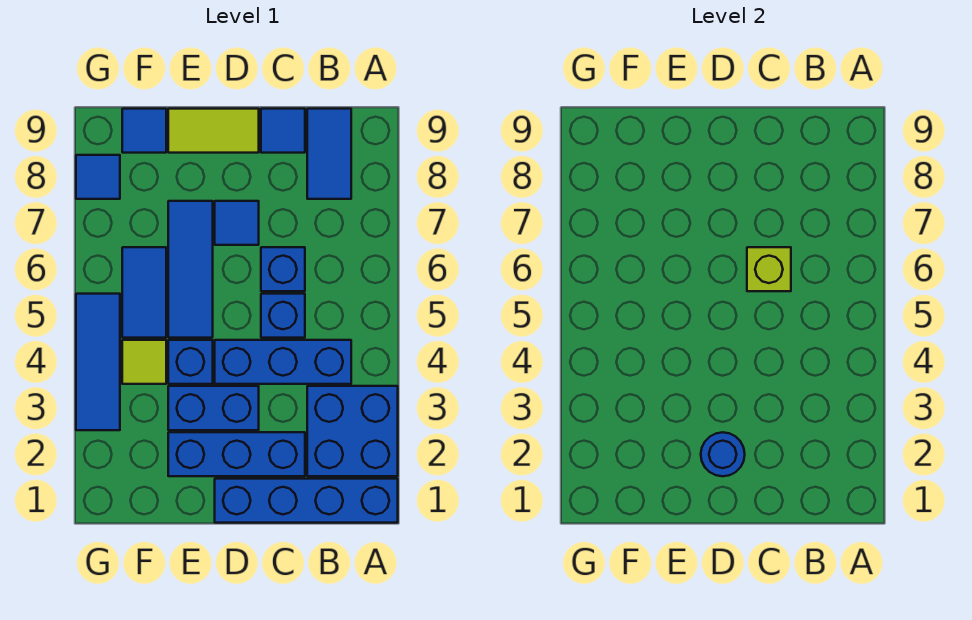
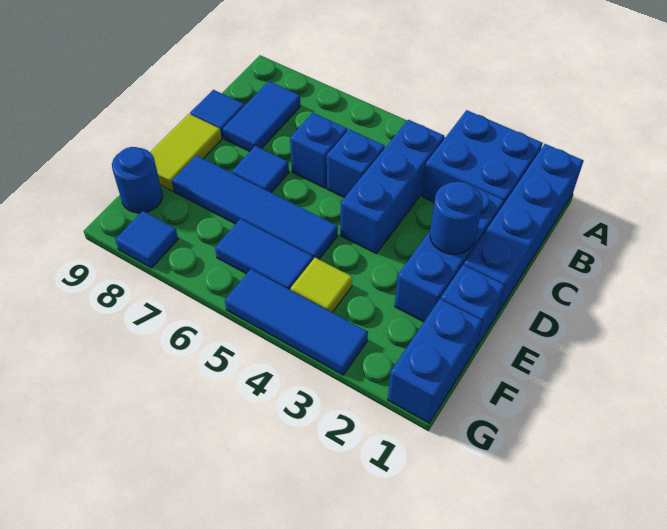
blue 1x2 tile [307,109,351,199] -> blue 1x2 tile turned to [223,81,300,152]
lime 1x1 brick [747,247,791,291] -> none
blue 1x2 brick [168,386,259,430] -> blue 1x2 brick moved to [388,299,482,423]
blue 1x1 brick [168,340,213,384] -> blue 1x1 brick moved to [441,265,505,349]
blue 1x3 tile [168,201,213,338] -> blue 1x4 tile [172,156,338,259]
blue 1x1 tile [122,109,166,153] -> blue 1x1 round brick [112,147,163,213]

